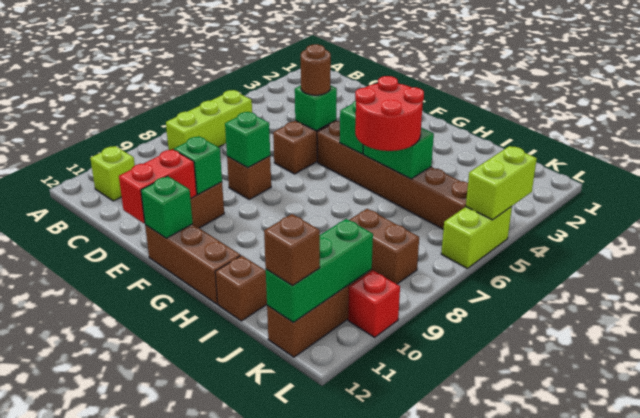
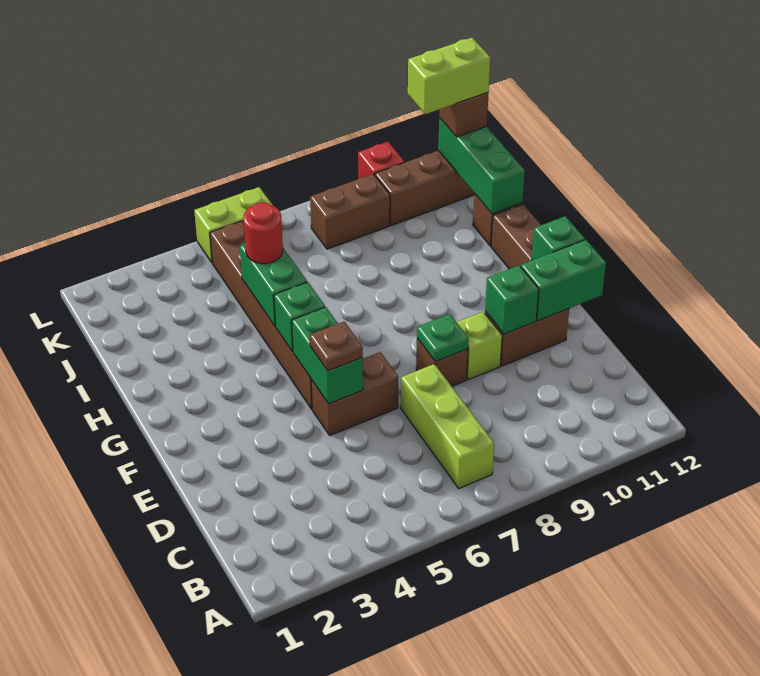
lime 1x3 brick [166,90,252,150] -> lime 1x3 brick turned to [401,364,494,489]
lime 1x1 brick [90,146,135,201] -> lime 1x1 brick moved to [457,312,502,380]
green 1x1 brick [295,85,337,131] -> green 1x2 brick [292,307,363,404]
brown 1x1 round brick [301,44,331,95] -> brown 1x1 plate [310,322,363,371]
green 1x1 brick [225,112,270,168] -> green 1x1 plate [417,314,469,362]
red 1x2 brick [119,149,197,223] -> green 1x2 brick [521,240,606,321]
red 2x2 round brick [355,76,424,151] -> red 1x1 round brick [244,202,283,264]
brown 1x2 brick [349,209,419,284] -> brown 1x2 brick turned to [310,174,390,249]
green 1x3 brick [266,219,373,322] -> green 1x3 brick turned to [438,118,525,214]
lime 1x2 brick [466,146,537,220] -> lime 1x2 brick moved to [408,38,490,114]

